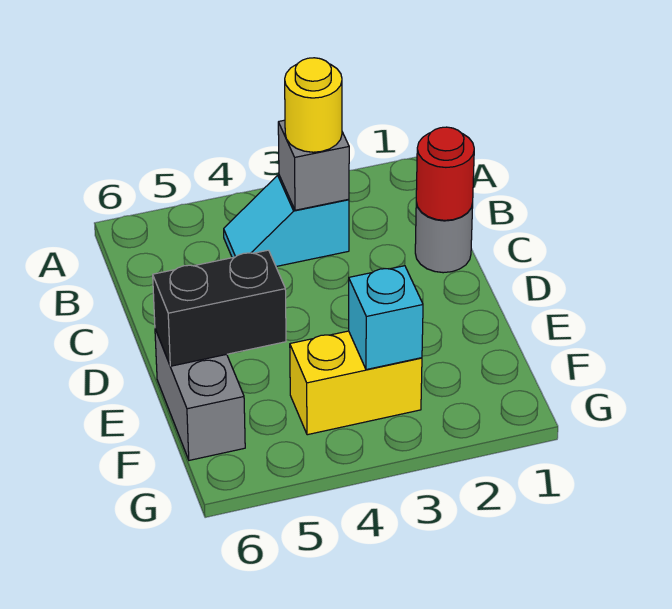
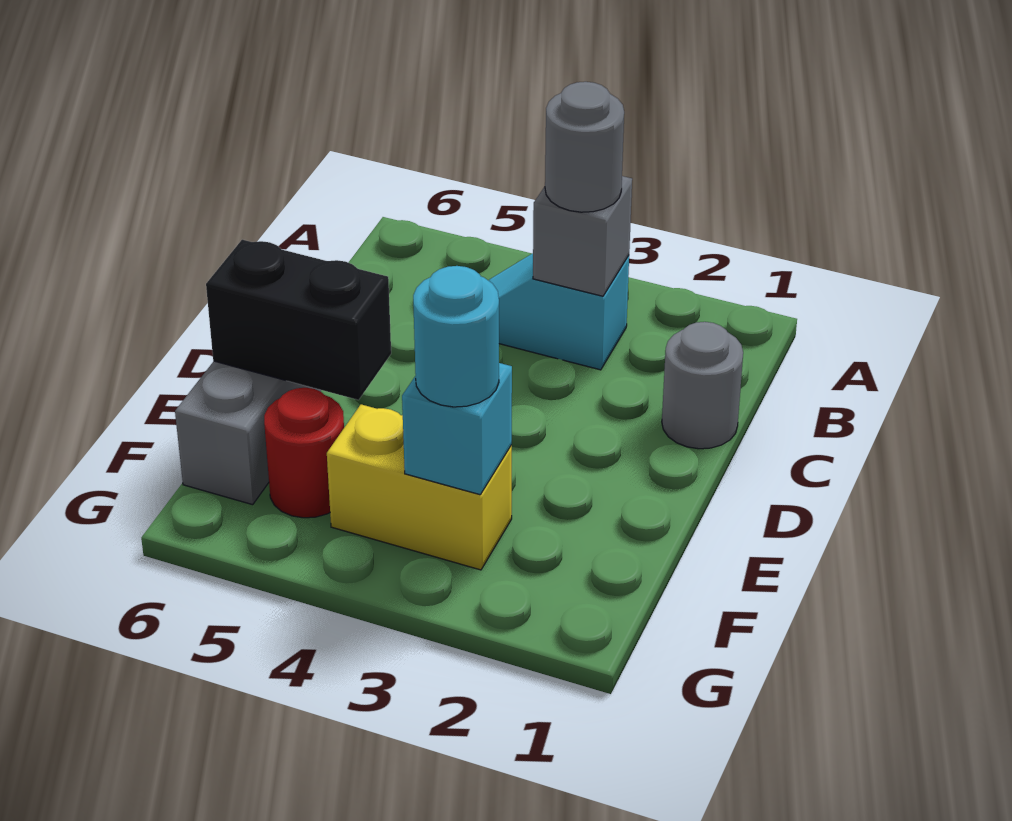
yellow 1x1 round brick [285,58,342,152] -> grey 1x1 round brick [545,82,624,212]
red 1x1 round brick [416,127,474,220] -> red 1x1 round brick moved to [264,388,344,518]
none -> cyan 1x1 round brick [413,266,499,407]

